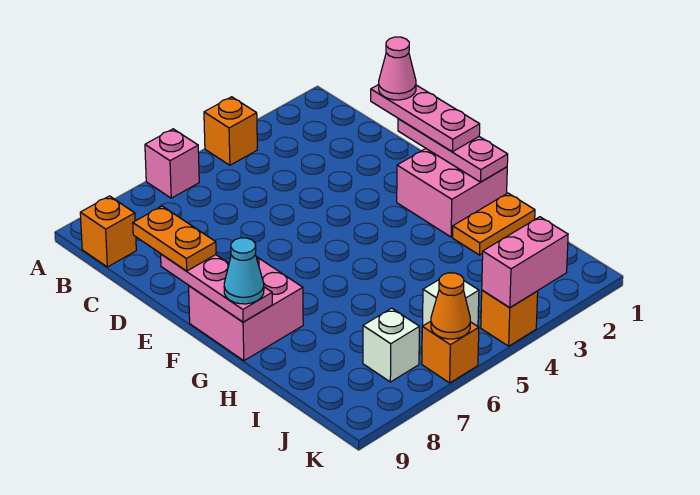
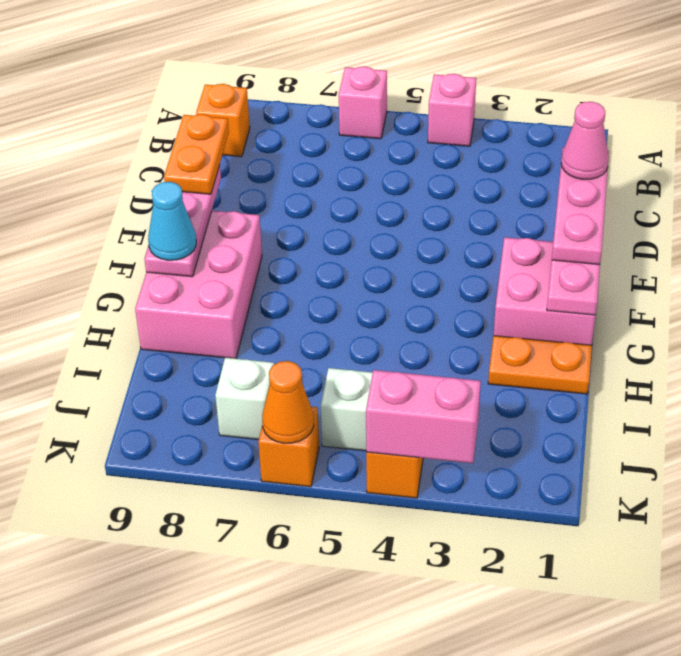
orange 1x1 brick [204,97,257,165] -> pink 1x1 brick [428,74,476,146]
pink 2x2 brick [189,257,303,361] -> pink 2x3 brick [135,211,262,359]

